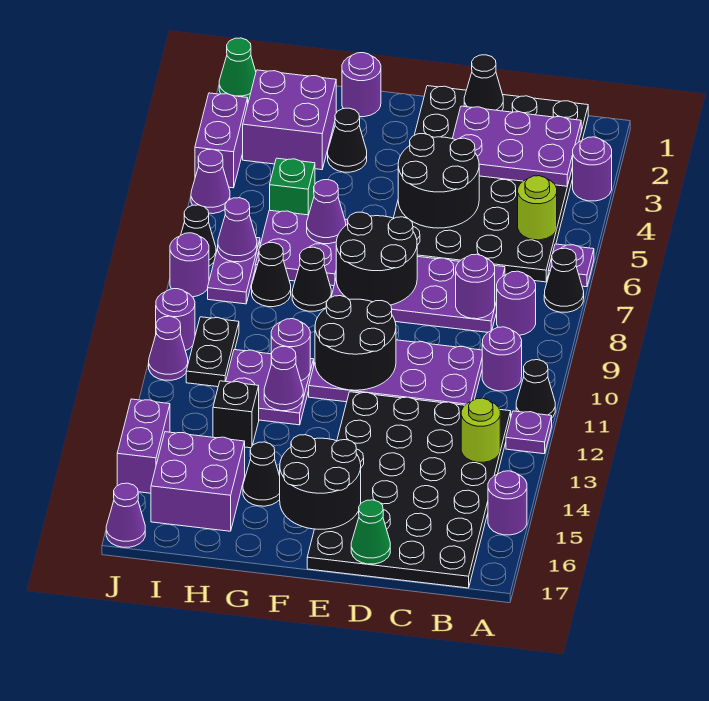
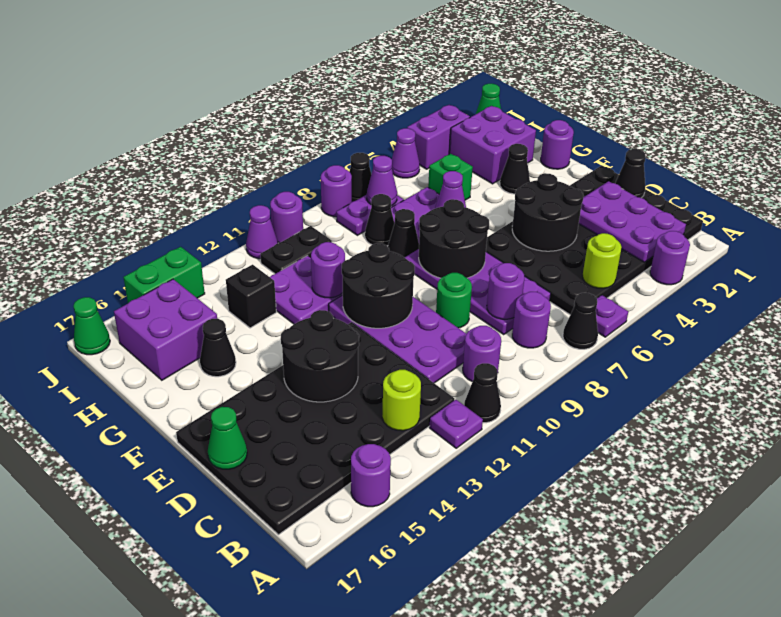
none -> green 1x1 round brick [436,273,472,328]
black 2x2 round brick [280,435,361,529] -> black 2x2 round brick moved to [281,310,359,402]
purple 1x1 cone [264,346,303,411] -> none
purple 1x2 brick [117,399,170,493] -> green 1x2 brick [123,247,205,303]
purple 1x1 cone [106,483,145,547] -> green 1x1 cone [73,297,110,355]

